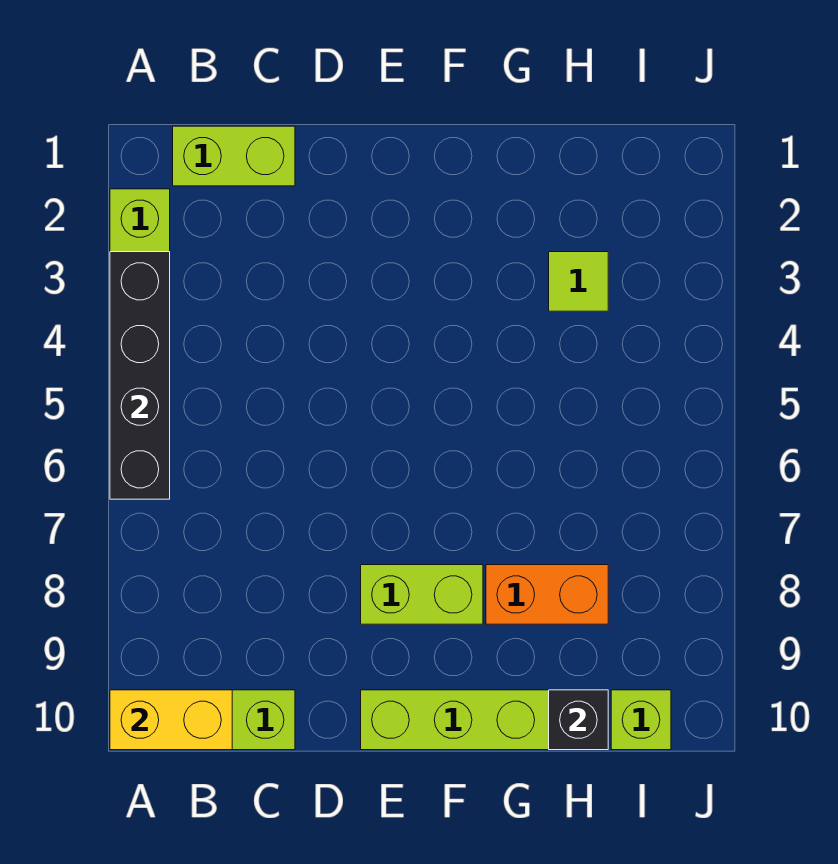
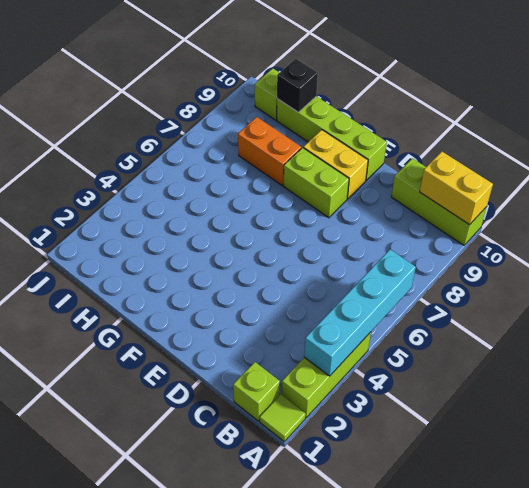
black 1x4 brick [110,252,170,499] -> cyan 1x4 brick [304,249,416,376]
lime 1x2 brick [173,126,295,186] -> lime 1x1 brick [233,362,280,421]
none -> yellow 1x2 brick [304,130,368,199]
lime 1x1 tile [549,252,608,311] -> lime 1x1 tile moved to [260,394,306,441]

